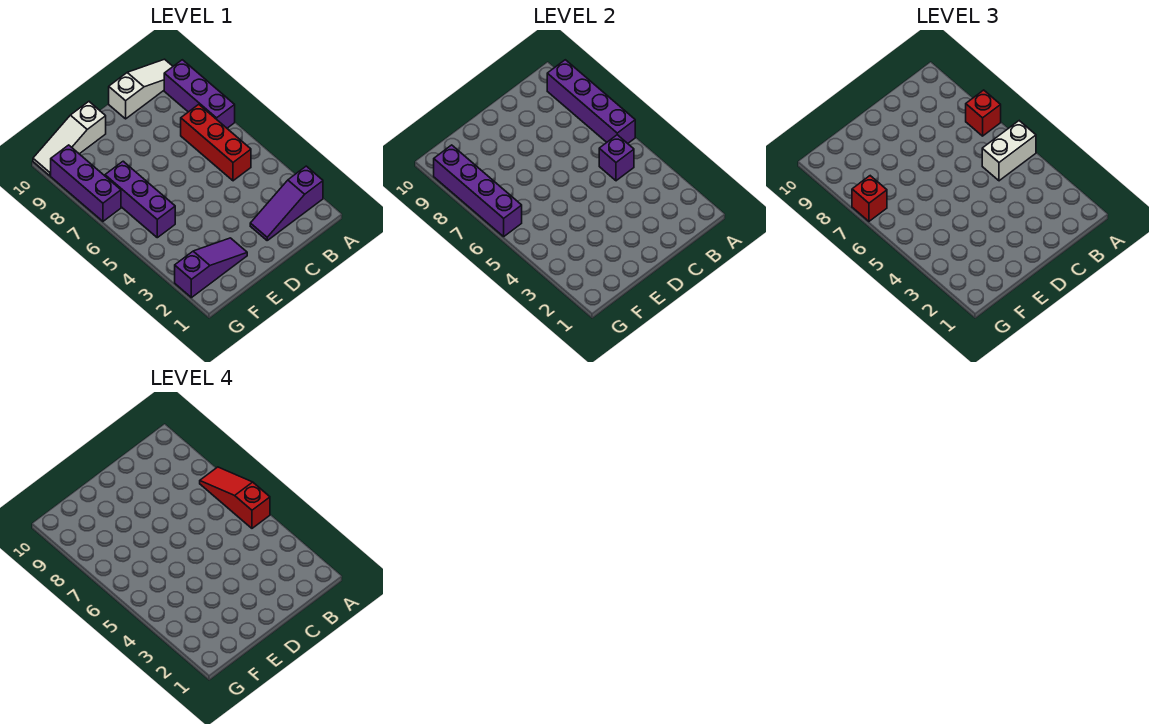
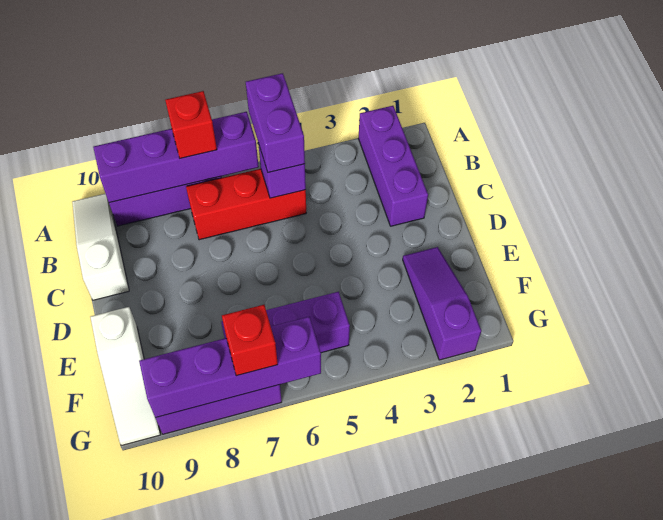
purple 1x3 slope [250,166,323,240] -> purple 1x3 brick [358,106,428,226]
white 1x2 brick [982,121,1036,181] -> purple 1x2 brick [246,73,305,173]
red 1x3 slope [200,467,270,528] -> none

